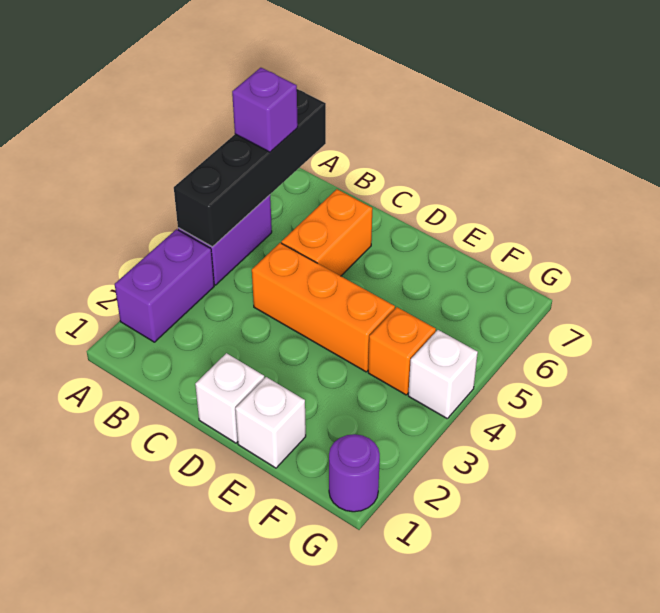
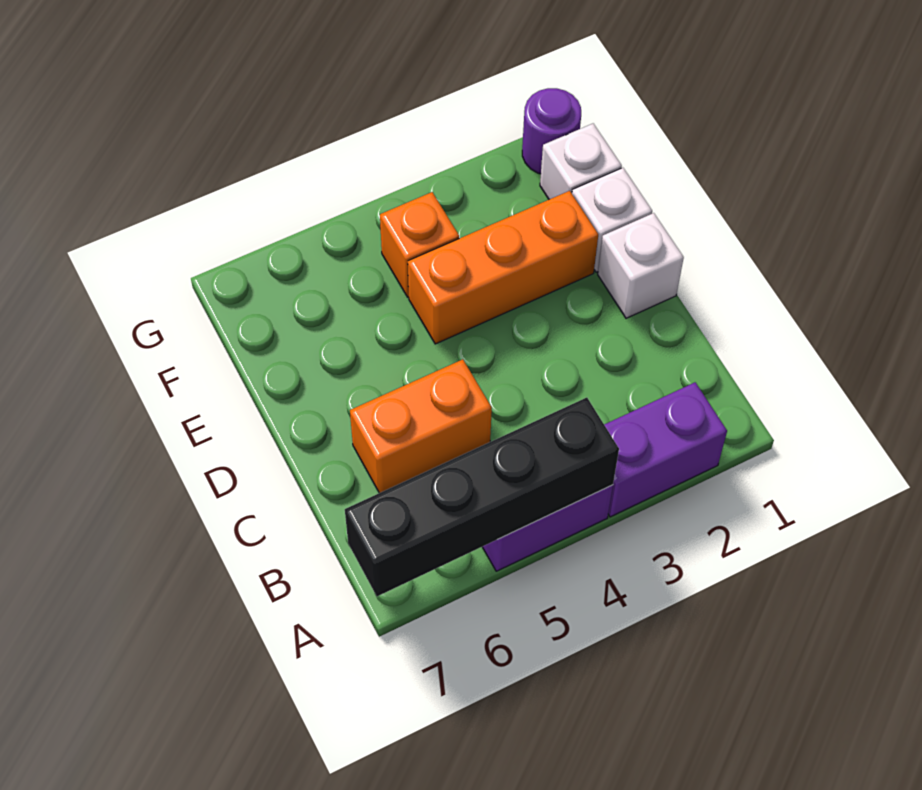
purple 1x1 brick [232,68,298,152] -> none
orange 1x3 brick [252,243,395,372] -> orange 1x3 brick turned to [408,191,598,344]
white 1x1 brick [408,330,478,418] -> white 1x1 brick moved to [540,124,622,199]

